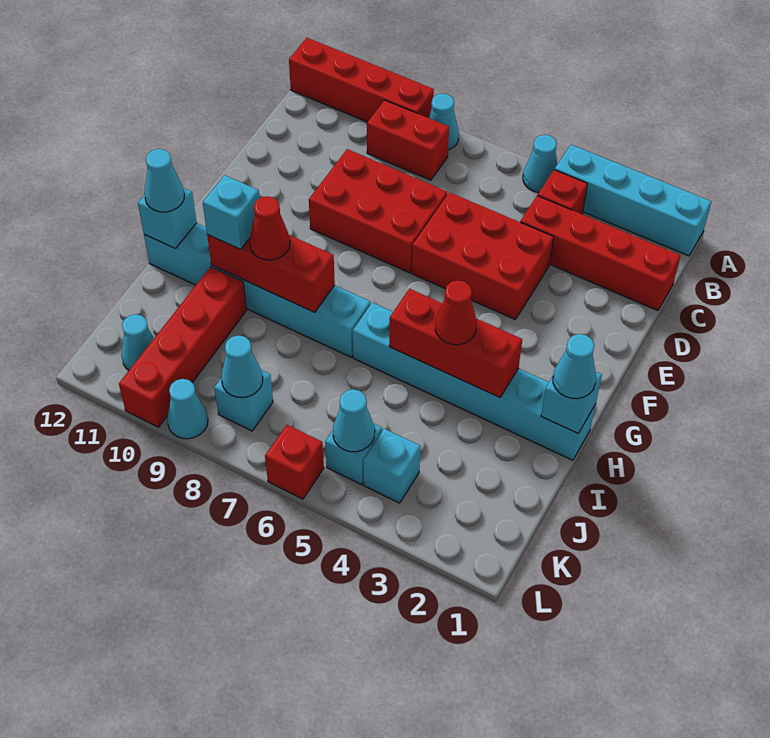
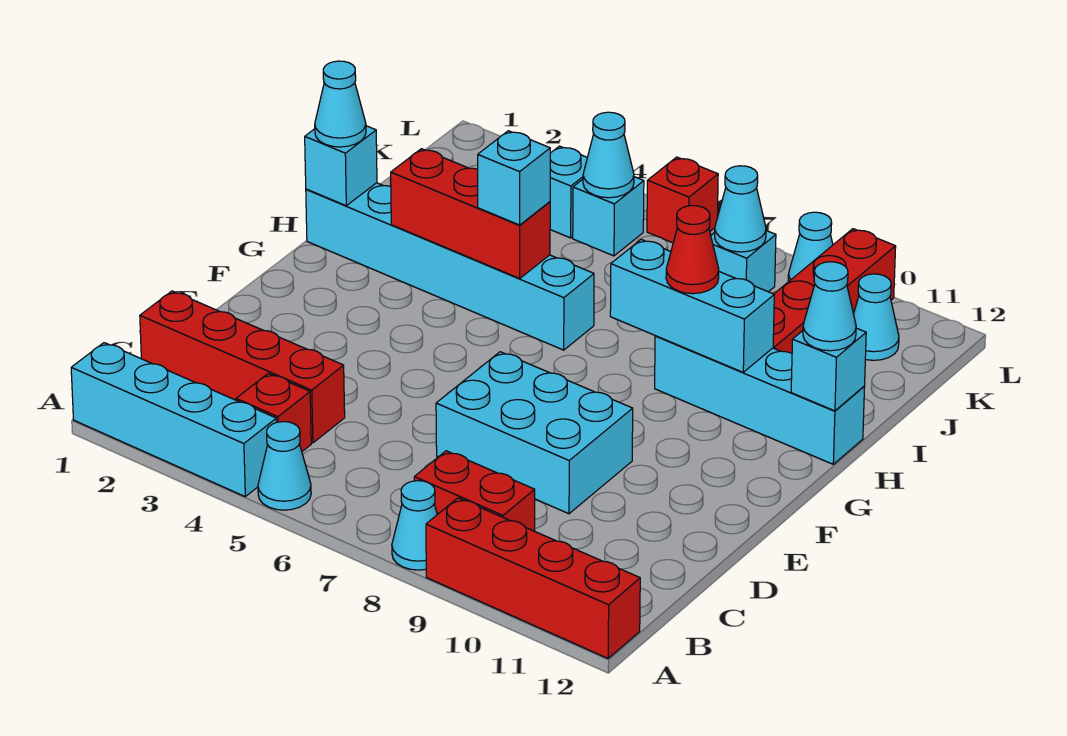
red 2x3 brick [412,192,554,319] -> none
red 2x3 brick [309,149,447,273] -> cyan 2x3 brick [436,352,633,514]
red 1x1 cone [435,280,477,345] -> none
cyan 1x6 brick [144,223,370,357] -> cyan 1x4 brick [655,336,865,464]
red 1x3 brick [207,235,335,312] -> cyan 1x3 brick [610,239,774,372]
cyan 1x1 brick [203,175,260,249] -> cyan 1x1 brick moved to [478,131,550,225]

